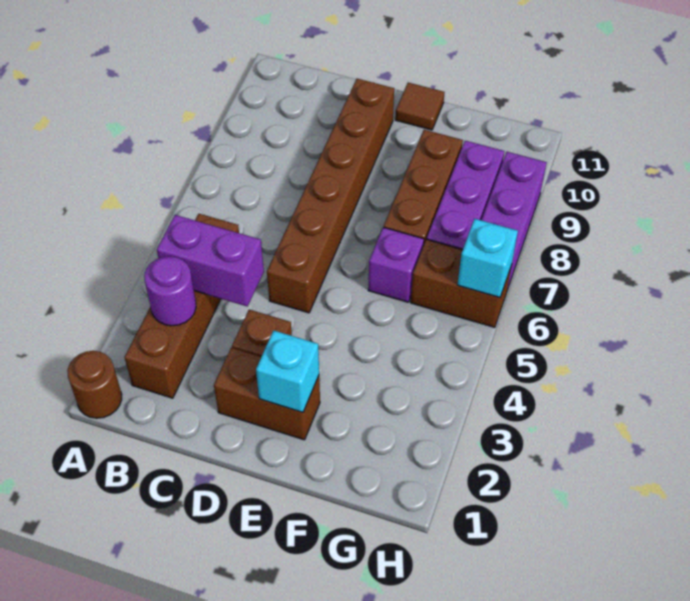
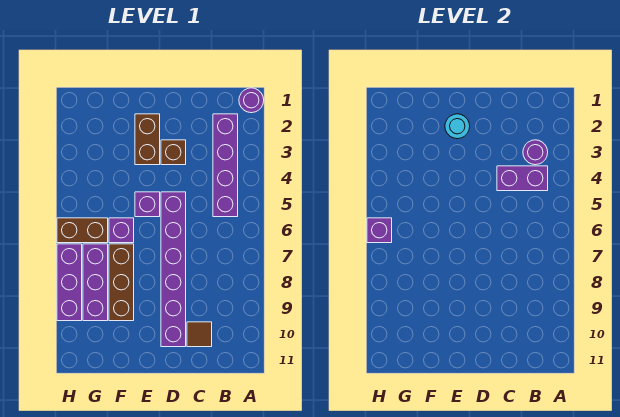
brown 1x1 round brick [67,351,122,418] -> purple 1x1 round brick [239,88,264,113]
brown 1x4 brick [124,214,239,398] -> purple 1x4 brick [213,114,238,217]
brown 1x2 brick [214,348,320,440] -> brown 1x2 brick turned to [135,114,160,165]
brown 1x6 brick [267,79,394,313] -> purple 1x6 brick [161,192,186,347]
cyan 1x1 brick [256,330,319,412] -> cyan 1x1 round brick [445,114,470,139]
none -> purple 1x1 brick [135,192,160,217]
brown 1x1 tile [395,83,445,130] -> brown 1x1 tile moved to [187,322,212,347]
cyan 1x1 brick [457,219,518,298] -> purple 1x1 brick [367,218,392,243]

